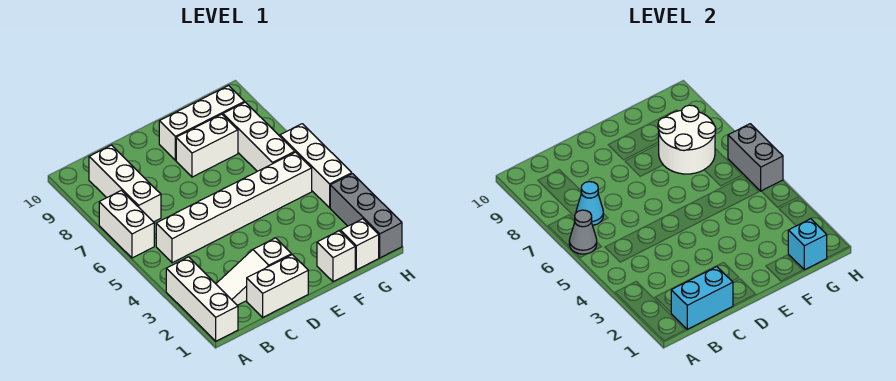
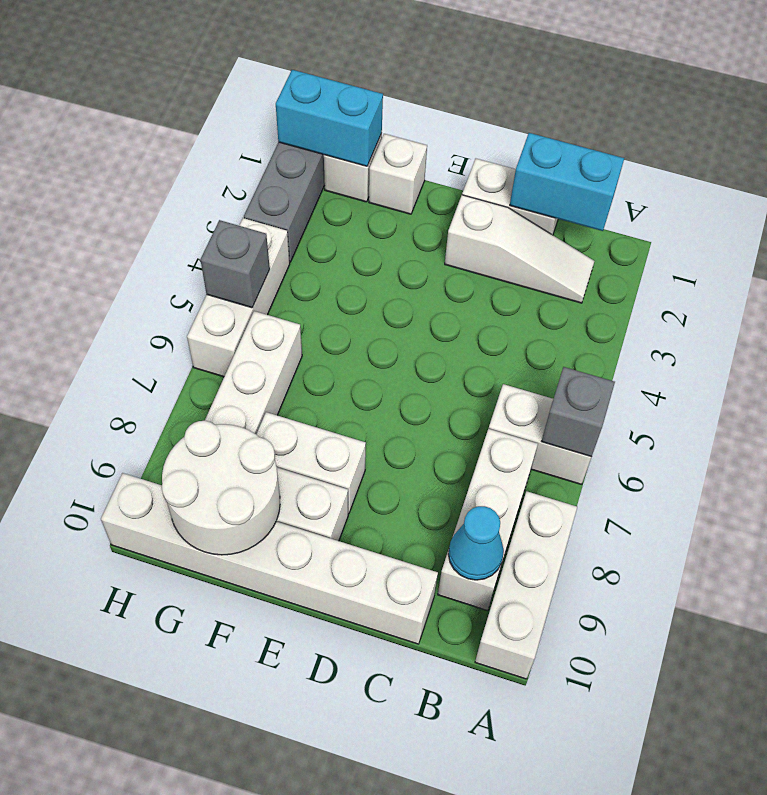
white 1x3 brick [166,257,238,341] -> white 1x3 brick moved to [475,491,577,679]
white 1x2 brick [99,190,154,258] -> white 1x2 brick turned to [489,384,591,484]
grey 1x1 cone [569,210,597,254] -> grey 1x1 brick [542,367,615,457]
white 1x6 brick [156,152,312,263] -> white 1x6 brick moved to [101,473,438,644]
cyan 1x1 cone [576,182,603,225] -> cyan 1x1 cone moved to [448,506,504,580]
white 2x2 round brick [658,105,716,174] -> white 2x2 round brick moved to [162,421,280,555]
cyan 1x1 brick [788,219,827,270] -> cyan 1x2 brick [276,70,383,166]
grey 1x2 brick [728,124,783,191] -> grey 1x1 brick [200,220,270,308]

